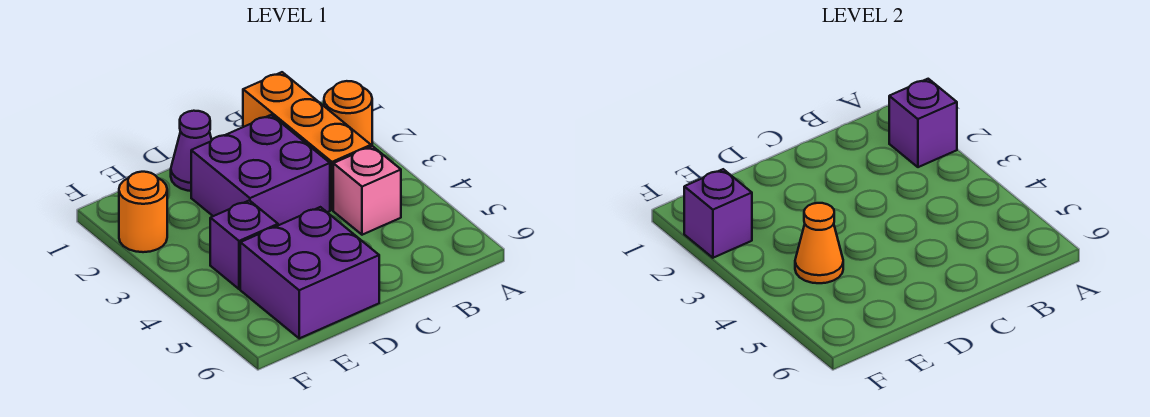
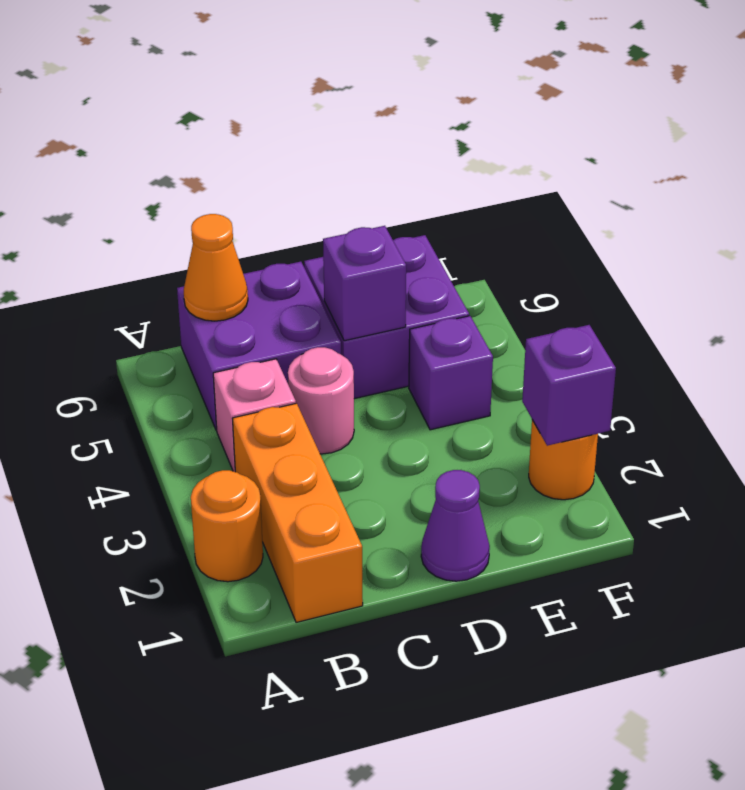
purple 1x1 brick [889,79,957,167] -> purple 1x1 brick moved to [323,226,406,341]
purple 2x2 brick [191,115,330,225] -> purple 2x2 brick moved to [177,262,341,430]
none -> pink 1x1 round brick [288,347,354,454]
orange 1x1 cone [795,203,843,283] -> orange 1x1 cone moved to [184,214,248,321]

